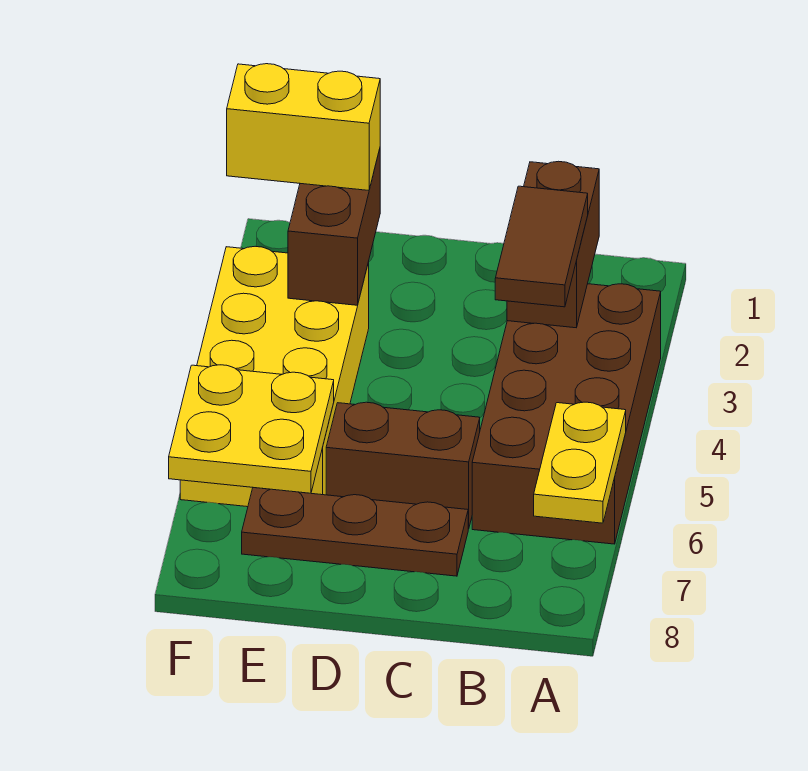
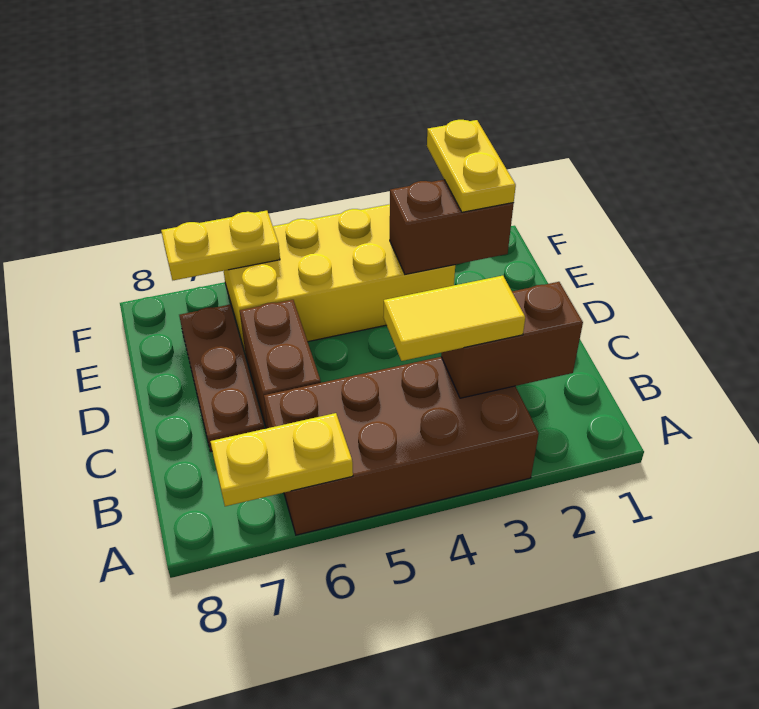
brown 1x2 tile [495,186,588,307] -> yellow 1x2 tile [383,276,525,361]
yellow 1x2 brick [227,64,380,190] -> yellow 1x2 plate [427,120,516,212]
yellow 2x2 plate [169,365,334,493] -> yellow 1x2 plate [161,211,280,280]

